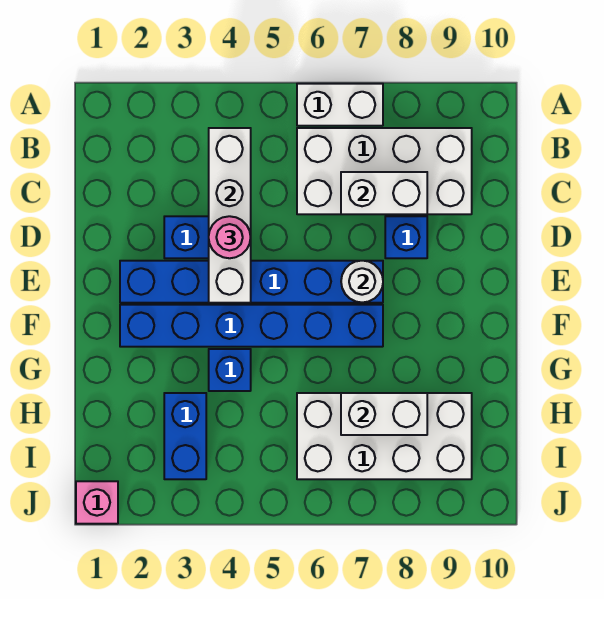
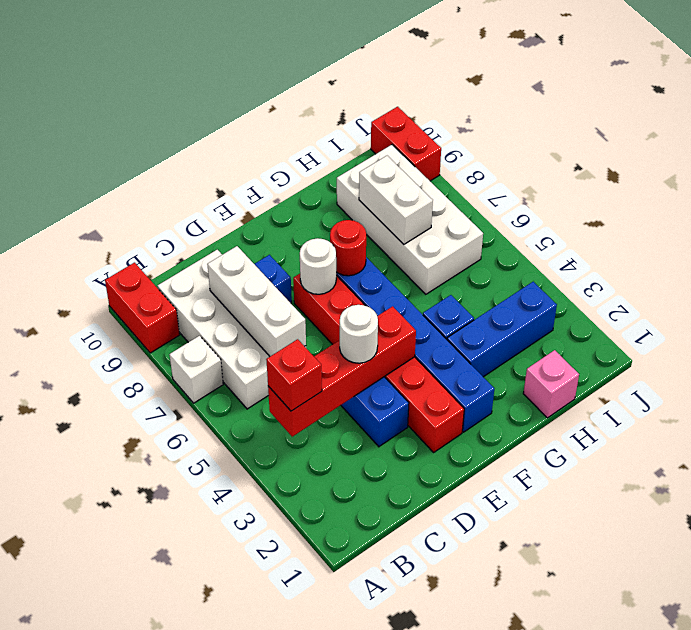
white 1x2 brick [297,84,383,126] -> white 1x1 brick [169,336,223,403]
none -> red 1x2 brick [105,263,180,353]
white 1x4 brick [209,128,251,303] -> red 1x4 brick [268,306,416,437]
none -> red 1x1 brick [266,339,322,411]
white 1x2 brick [341,172,427,214] -> white 1x3 brick [207,246,306,356]
pink 1x1 round brick [209,216,251,258] -> white 1x1 round brick [340,305,378,363]
blue 1x6 brick [120,261,383,303] -> red 1x6 brick [293,274,464,452]
none -> red 1x1 round brick [330,220,366,276]
blue 1x2 brick [164,393,206,479] -> blue 1x3 brick [447,282,557,377]
pink 1x1 brick [76,481,118,524] -> pink 1x1 brick moved to [523,350,579,418]
none -> red 1x2 brick [371,107,441,181]

